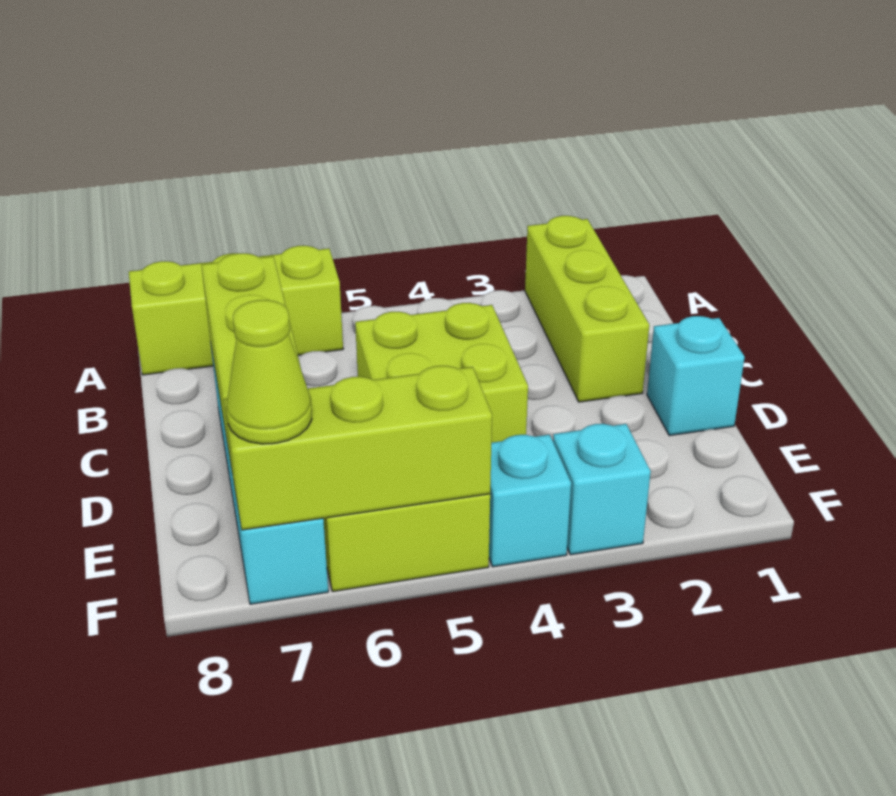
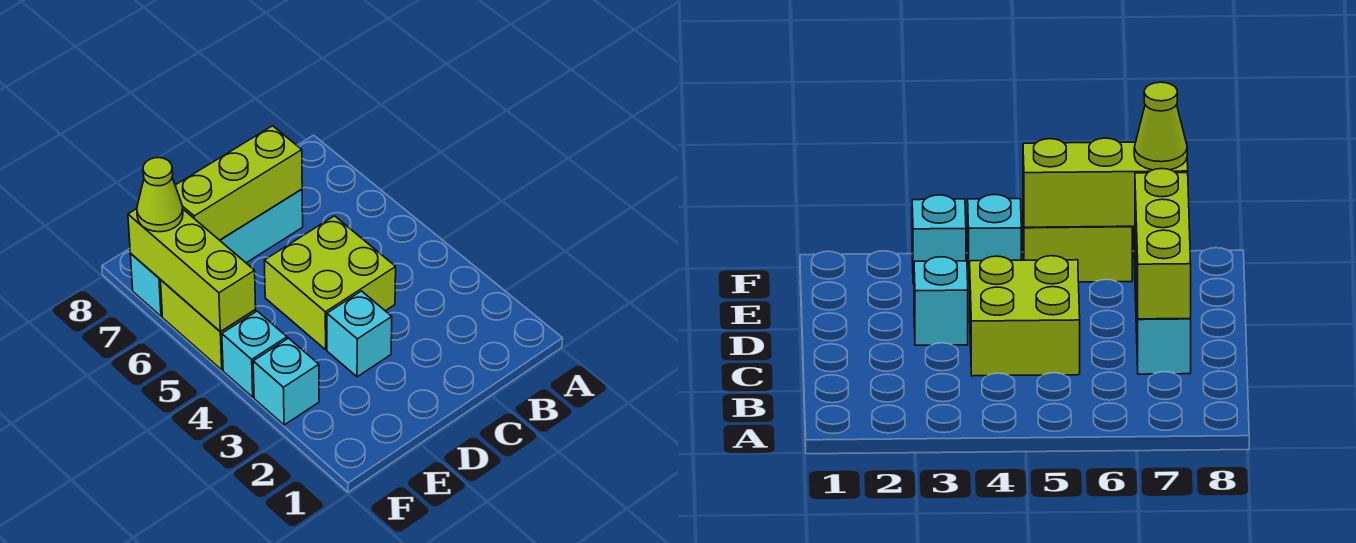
lime 1x3 brick [525,216,649,402] -> none
lime 1x3 brick [129,246,343,375] -> none
cyan 1x1 brick [647,316,745,436] -> cyan 1x1 brick moved to [327,291,392,377]

